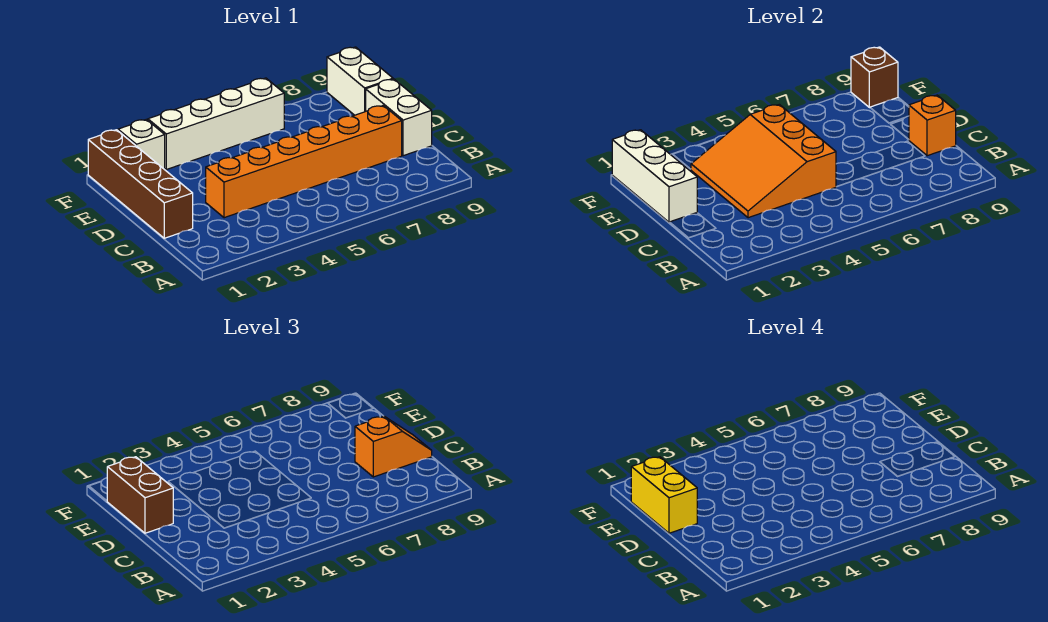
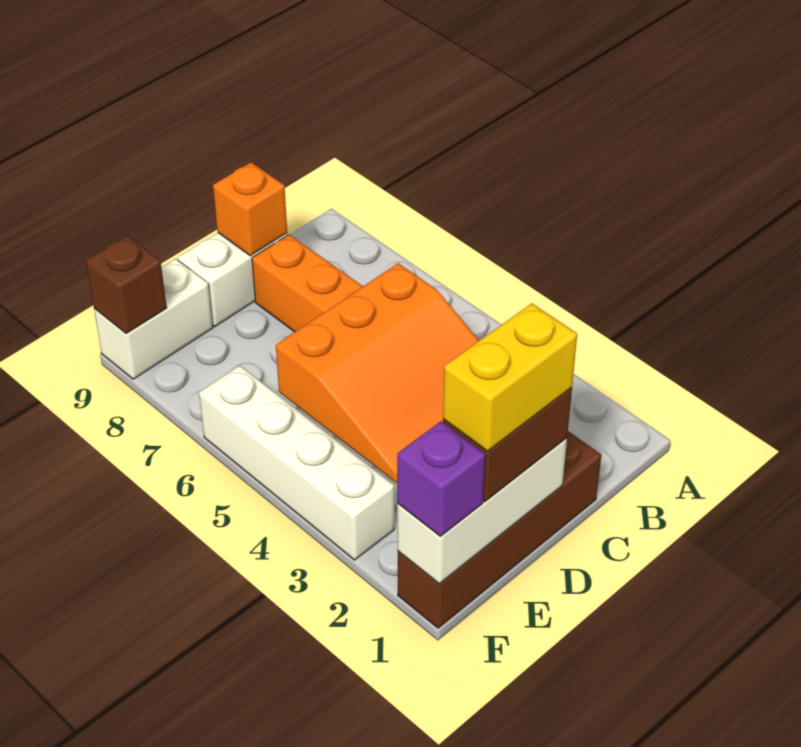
orange 1x2 slope [355,416,432,477] -> none
none -> purple 1x1 brick [397,421,485,536]
white 1x1 brick [118,119,165,170] -> none

